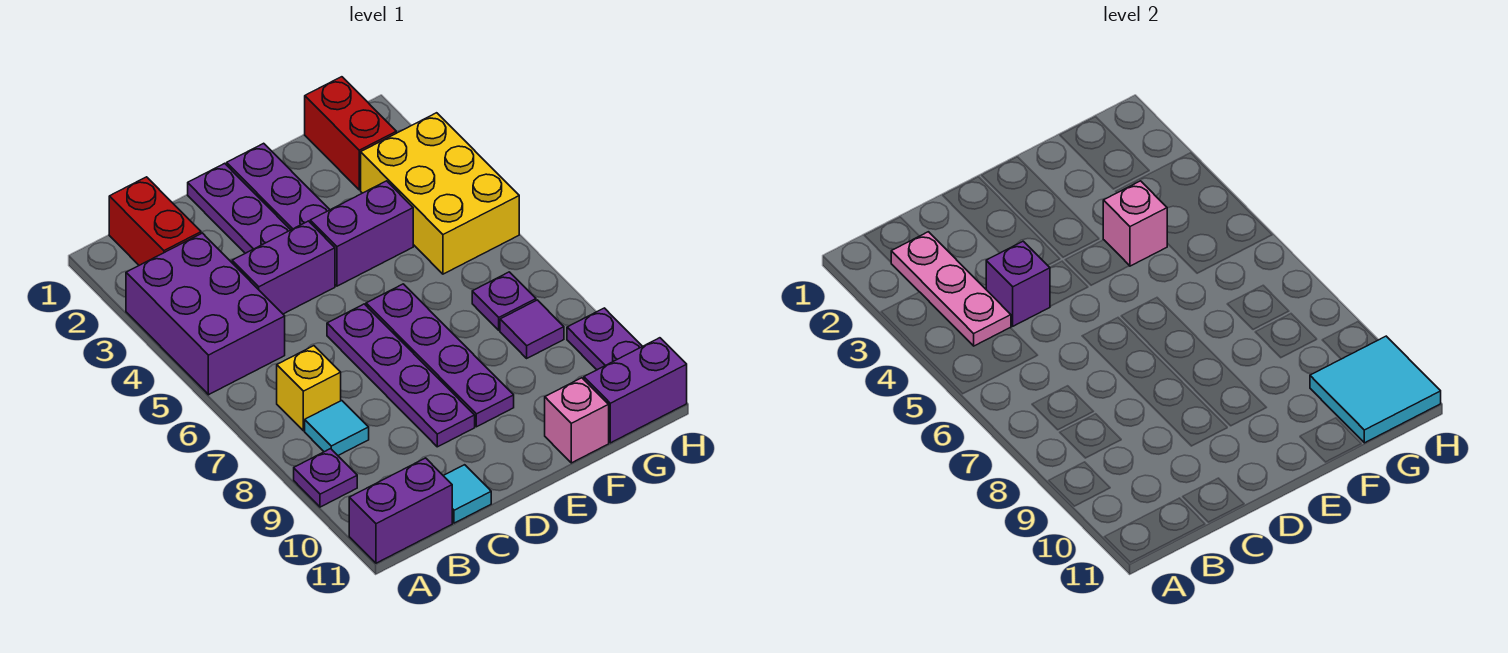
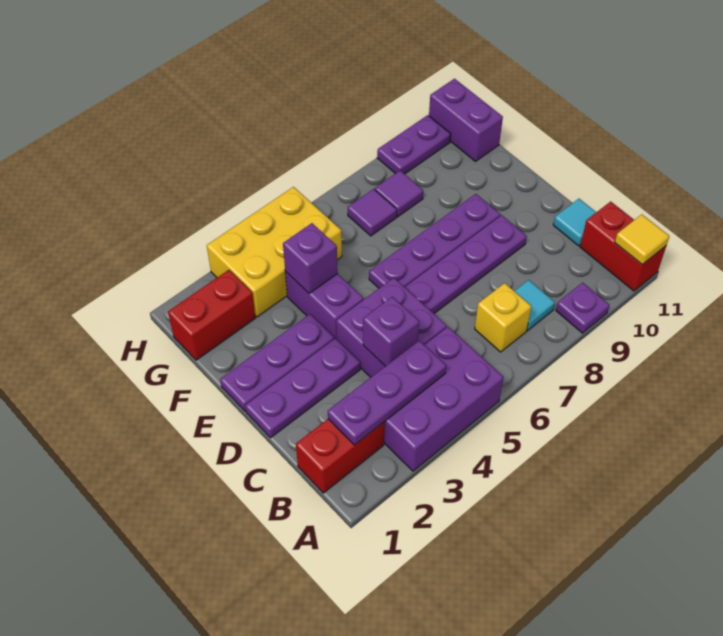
purple 1x2 brick [349,458,452,563] -> red 1x2 brick [580,202,666,291]
none -> yellow 1x1 tile [615,214,670,265]
pink 1x3 plate [891,232,1011,346] -> purple 1x3 plate [328,341,446,445]
purple 1x2 brick [232,221,335,314] -> purple 2x2 brick [336,278,447,377]
pink 1x1 brick [1103,181,1167,266] -> purple 1x1 brick [283,223,338,293]
pink 1x1 brick [545,378,609,463] -> none
purple 1x1 plate [472,272,536,330] -> purple 1x1 tile [348,189,397,236]
cyan 2x2 tile [1310,336,1441,443] -> none

